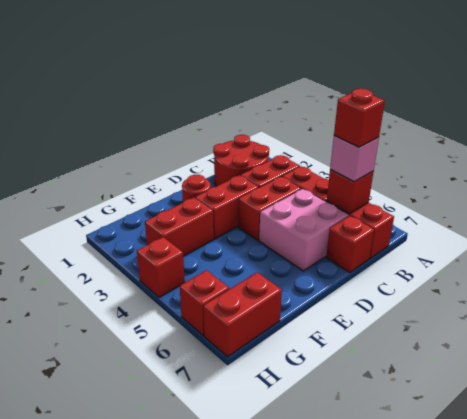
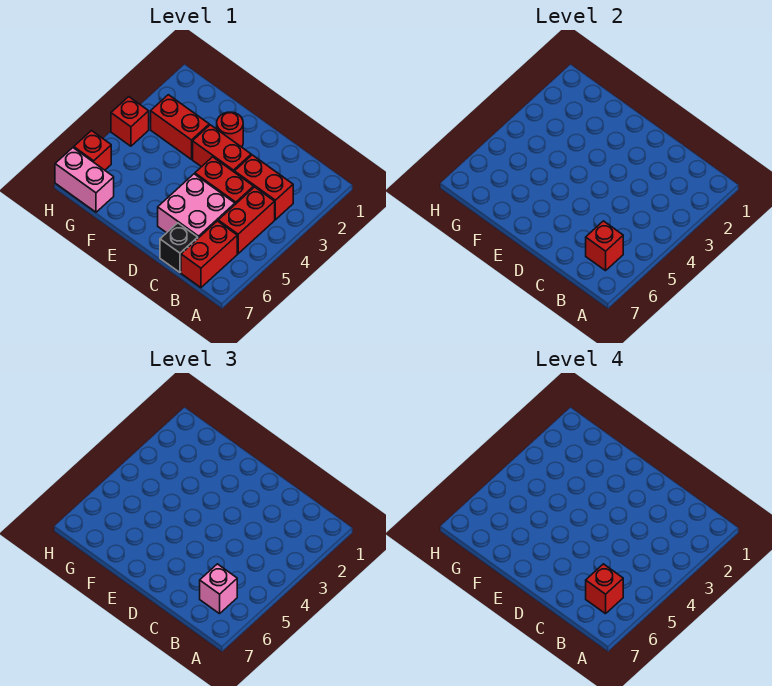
red 2x2 round brick [213,135,269,186] -> none
red 1x1 brick [326,216,374,273] -> black 1x1 brick [160,223,198,272]
red 1x2 brick [203,272,282,357] -> pink 1x2 brick [55,148,114,212]

